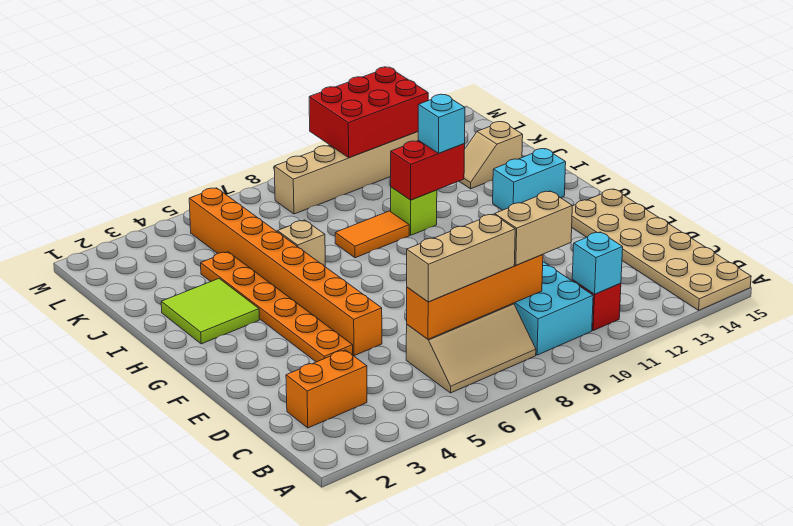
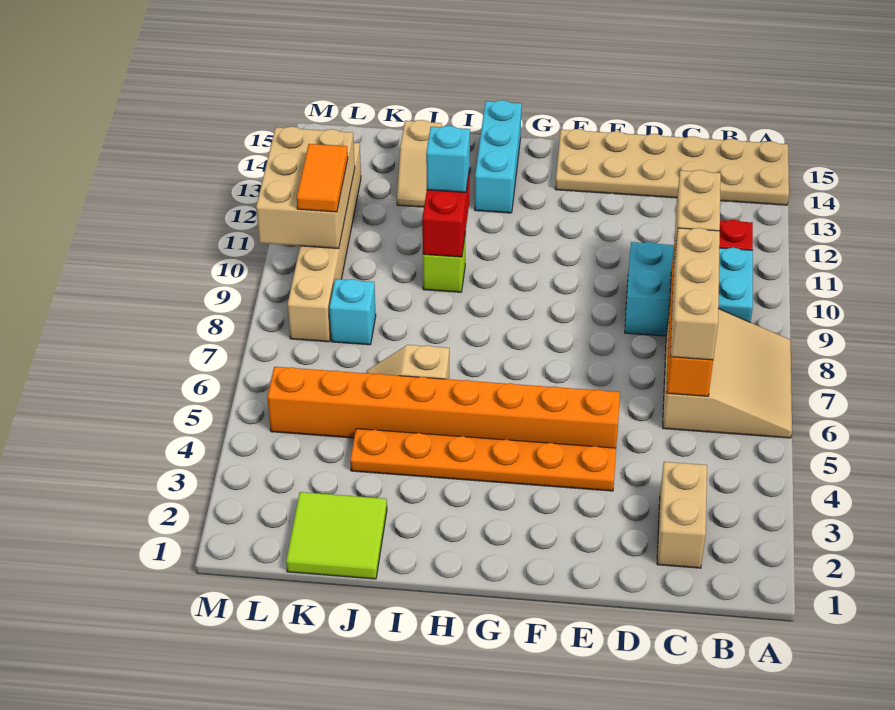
tan 2x3 slope [406,303,536,393] -> tan 3x3 slope [663,307,792,438]
cyan 1x1 brick [572,232,623,294] -> cyan 1x1 brick moved to [329,279,376,345]
orange 1x2 brick [286,350,367,428] -> tan 1x2 brick [657,462,707,568]
lime 2x2 tile [161,279,259,344] -> lime 2x2 tile moved to [286,492,387,579]
cyan 1x2 brick [493,149,566,210] -> cyan 1x3 brick [475,100,522,213]
orange 1x2 tile [335,211,409,258] -> orange 1x2 tile moved to [297,144,348,212]
red 2x3 brick [309,67,428,158] -> tan 2x3 brick [256,127,355,249]

